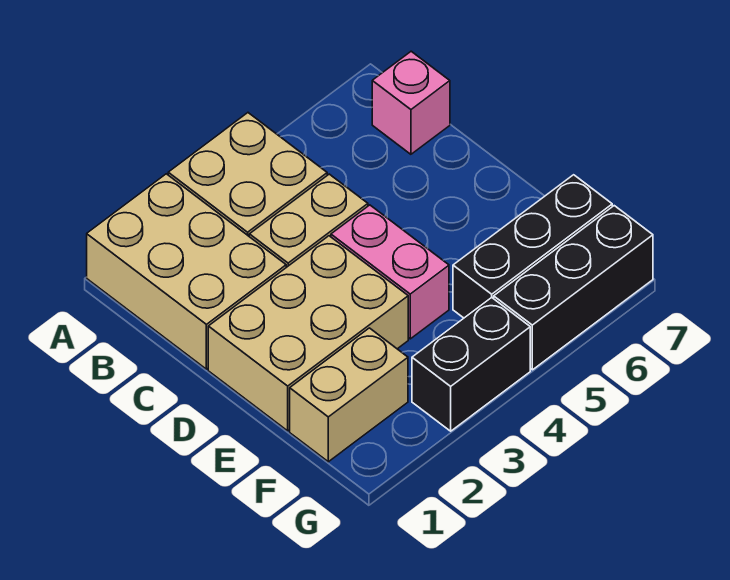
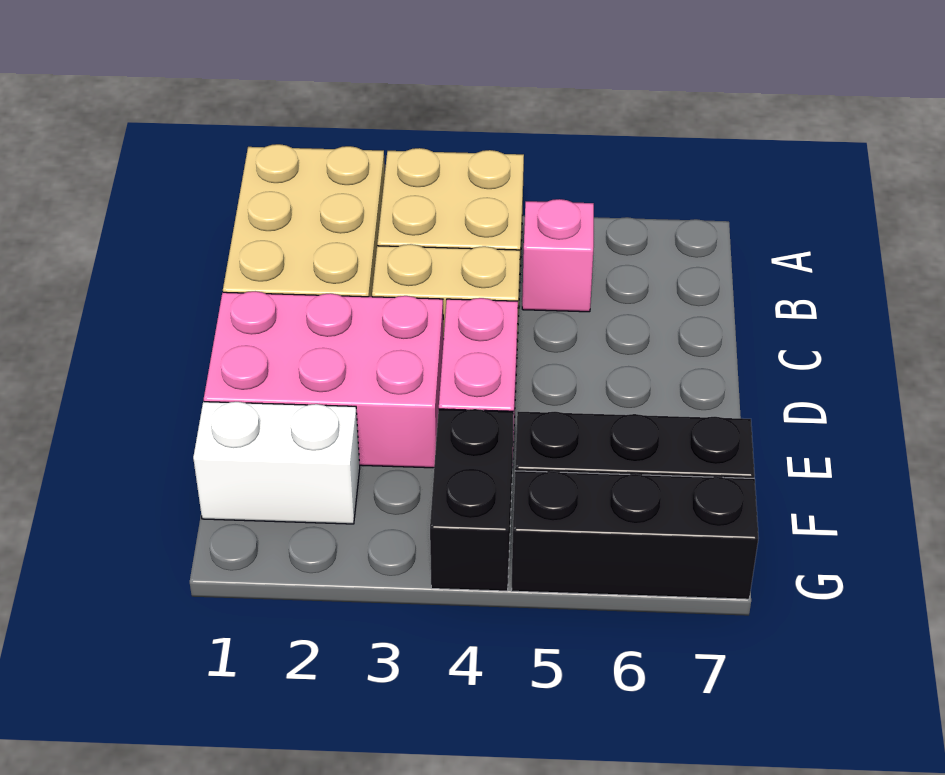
pink 1x1 brick [372,51,450,154] -> pink 1x1 brick moved to [522,199,594,312]
tan 2x3 brick [208,236,408,431] -> pink 2x3 brick [204,291,444,468]
tan 1x2 brick [290,328,408,462] -> white 1x2 brick [193,402,360,524]
black 1x2 brick [412,298,530,431] -> black 1x2 brick turned to [430,409,514,591]

